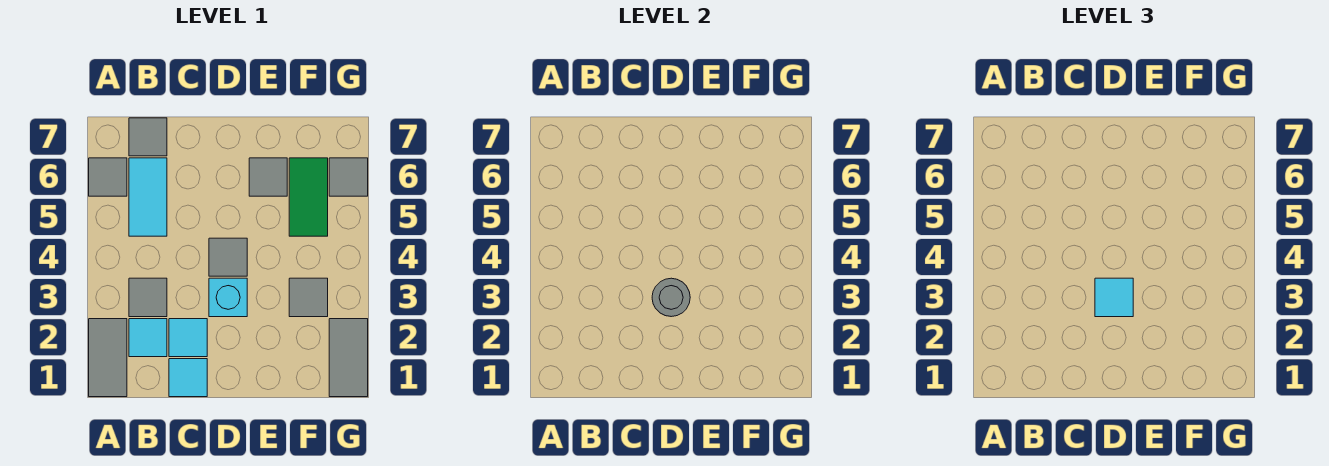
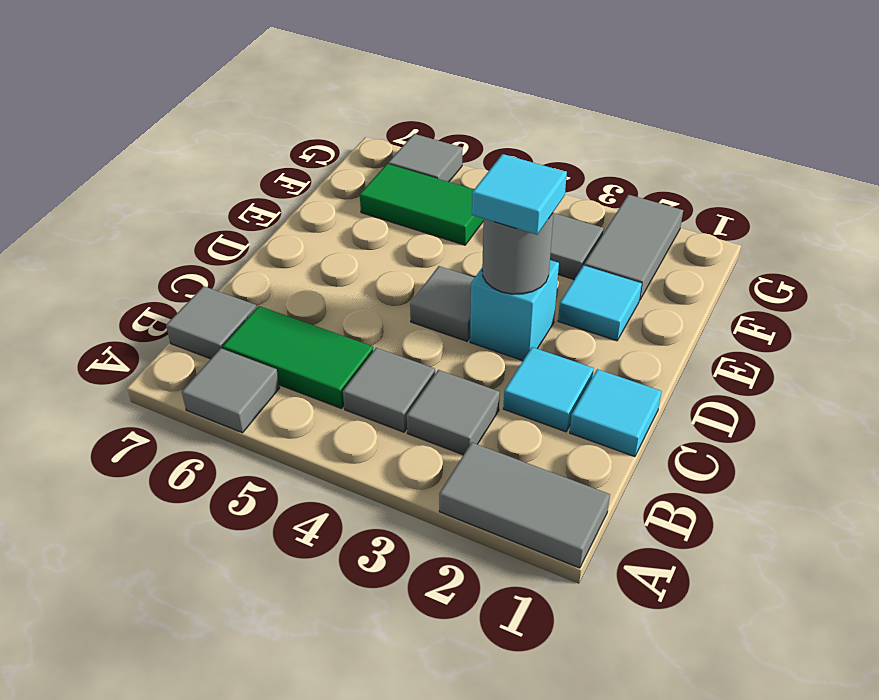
cyan 1x1 tile [129,319,167,357] -> cyan 1x1 tile moved to [558,265,642,341]
cyan 1x2 tile [129,158,167,236] -> green 1x2 tile [223,306,373,408]
grey 1x1 tile [249,158,287,196] -> grey 1x1 tile moved to [343,348,435,432]
grey 1x2 tile [329,319,368,397] -> grey 1x2 tile turned to [584,195,683,300]

